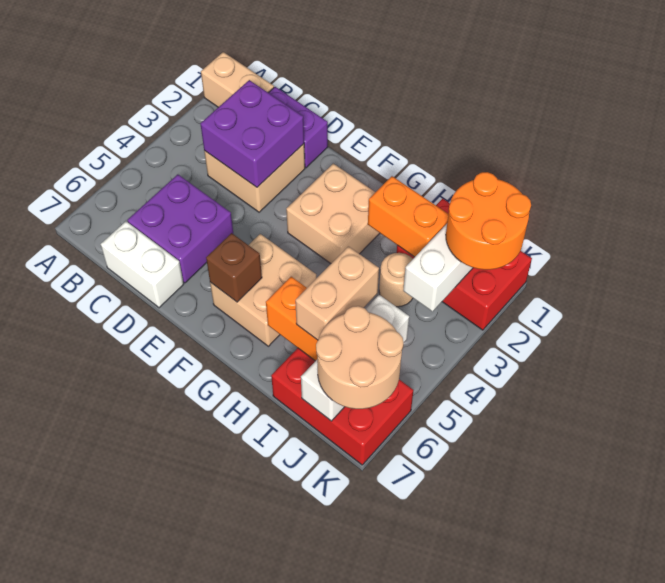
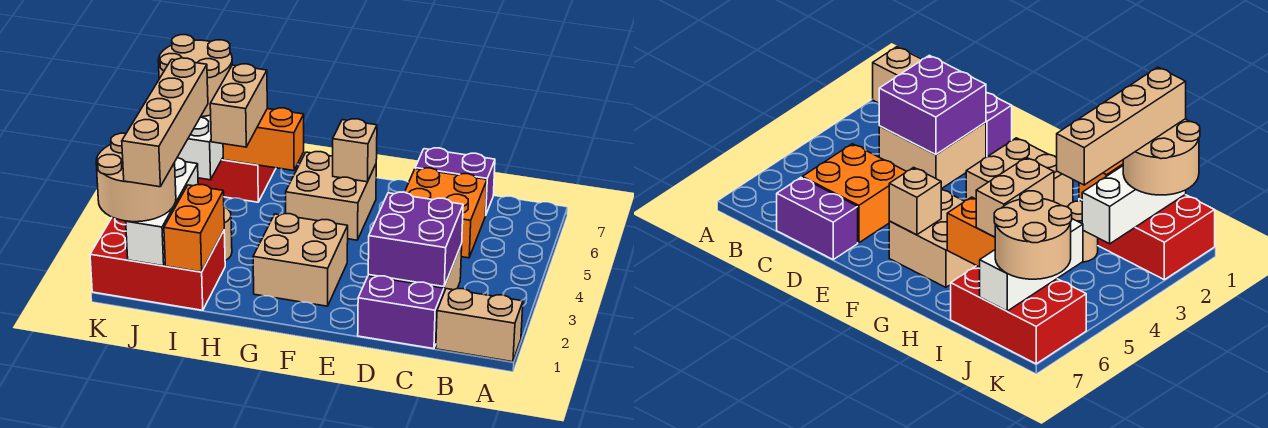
purple 2x2 brick [127,175,233,283] -> orange 2x2 brick [405,168,487,258]
white 1x2 brick [101,221,184,308] -> purple 1x2 brick [415,148,495,214]
brown 1x1 brick [206,233,262,302] -> tan 1x1 brick [333,119,377,182]
orange 1x2 brick [368,176,449,257] -> orange 1x2 brick turned to [164,185,224,272]
orange 2x2 round brick [446,172,531,270] -> tan 2x2 round brick [96,133,176,222]
none -> tan 1x4 brick [122,58,208,187]

